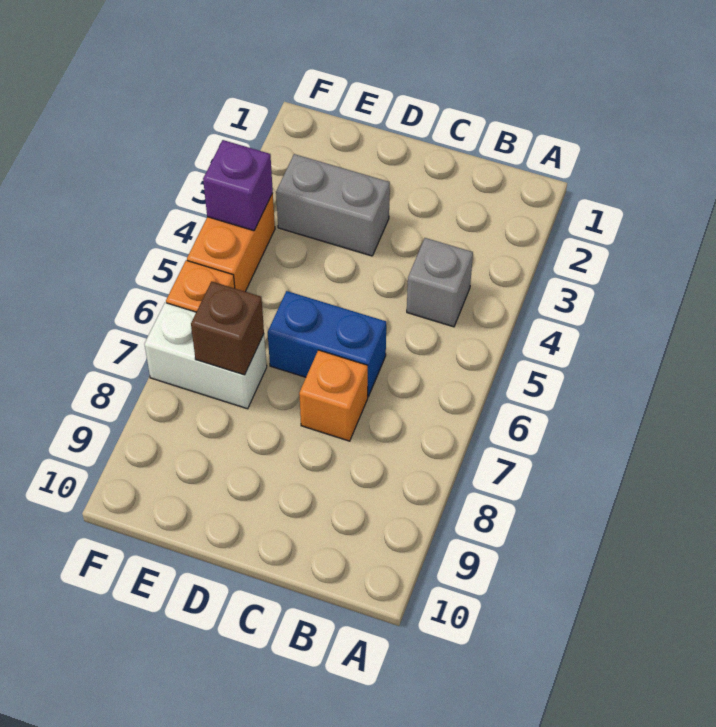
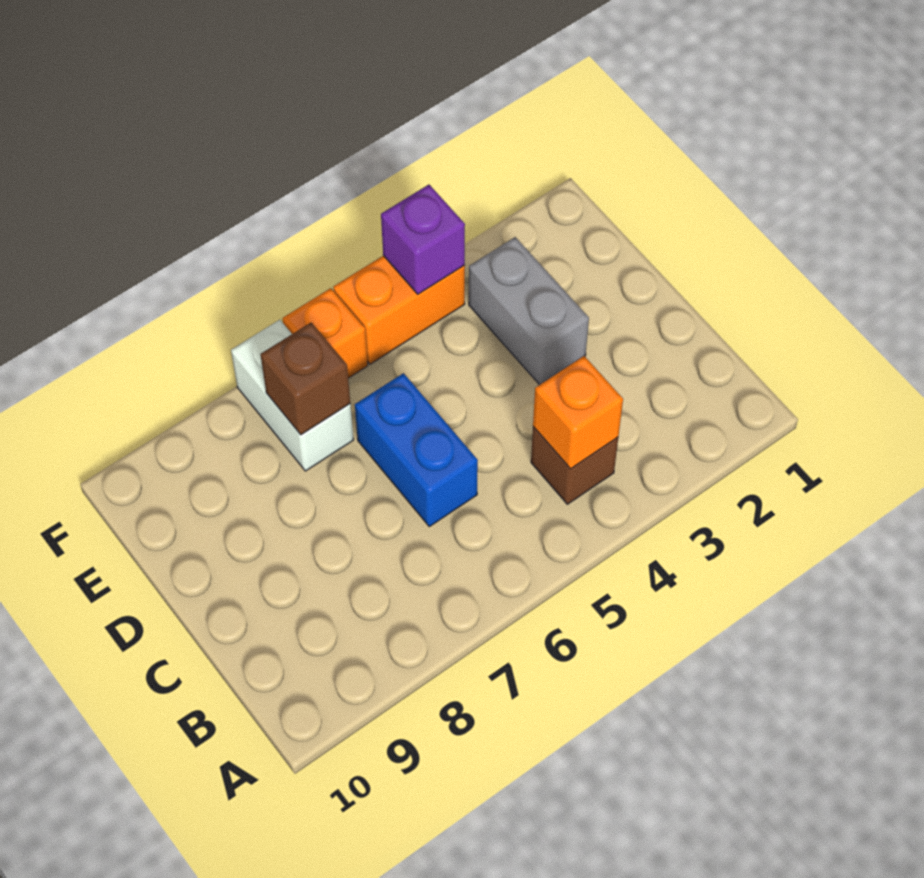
grey 1x1 brick [407,238,473,327] -> brown 1x1 brick [531,427,618,504]
orange 1x1 brick [299,350,368,441] -> orange 1x1 brick moved to [533,356,623,469]

